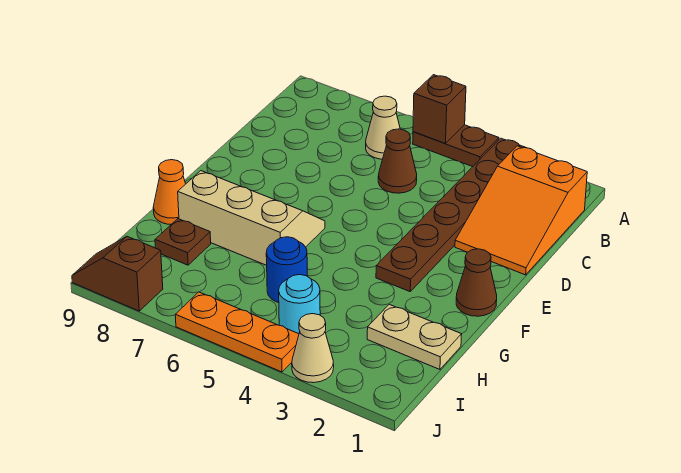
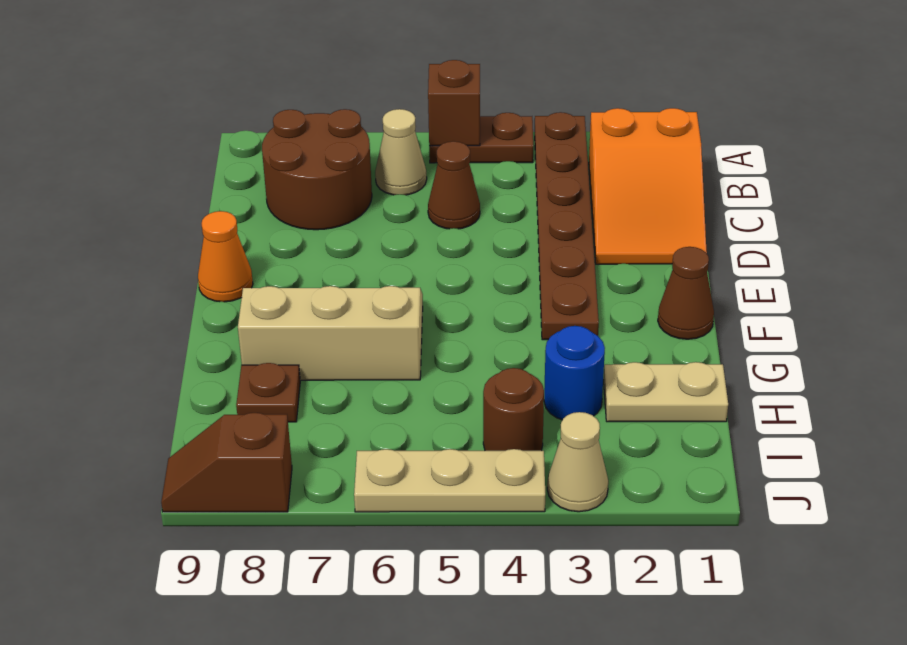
none -> brown 2x2 round brick [262,109,372,230]
orange 1x1 cone [153,160,186,224] -> orange 1x1 cone moved to [198,211,253,302]
blue 1x1 round brick [266,237,307,302] -> blue 1x1 round brick moved to [544,326,605,420]
cyan 1x1 round brick [279,275,320,334] -> brown 1x1 round brick [483,368,544,451]
orange 1x3 plate [175,292,299,372] -> tan 1x3 plate [354,449,545,512]

